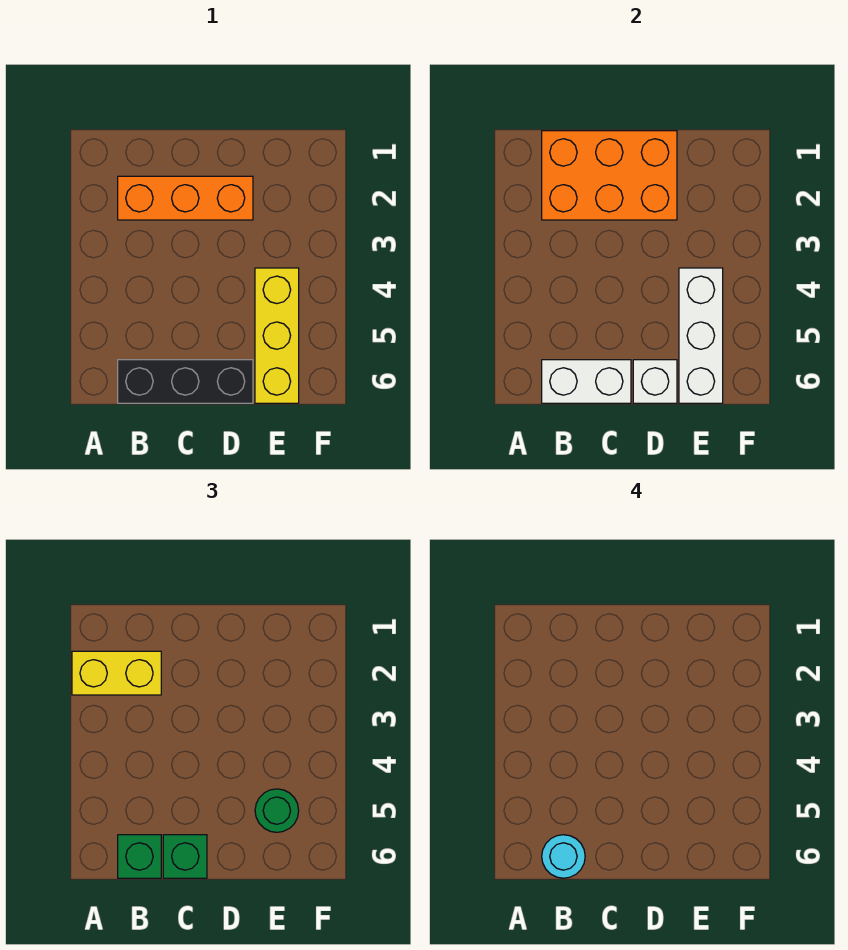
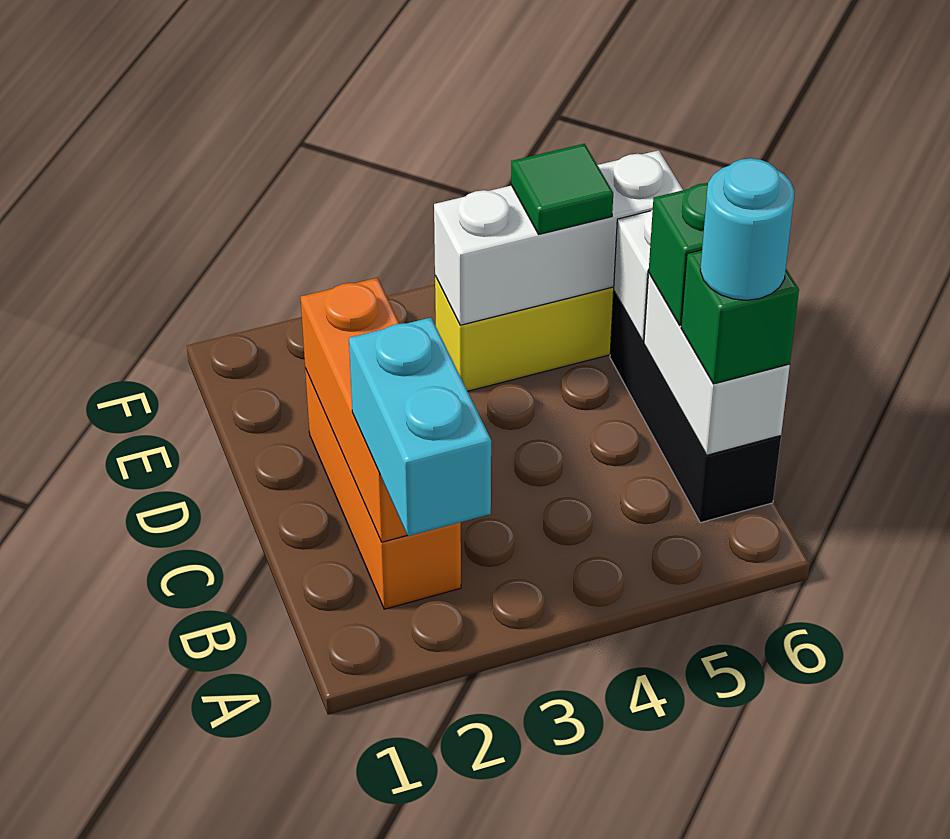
yellow 1x2 brick [72,651,161,695] -> cyan 1x2 brick [349,317,491,536]
orange 2x3 brick [542,131,677,220] -> orange 1x3 brick [301,278,407,542]
green 1x1 round brick [255,789,299,832] -> green 1x1 tile [511,144,613,235]

